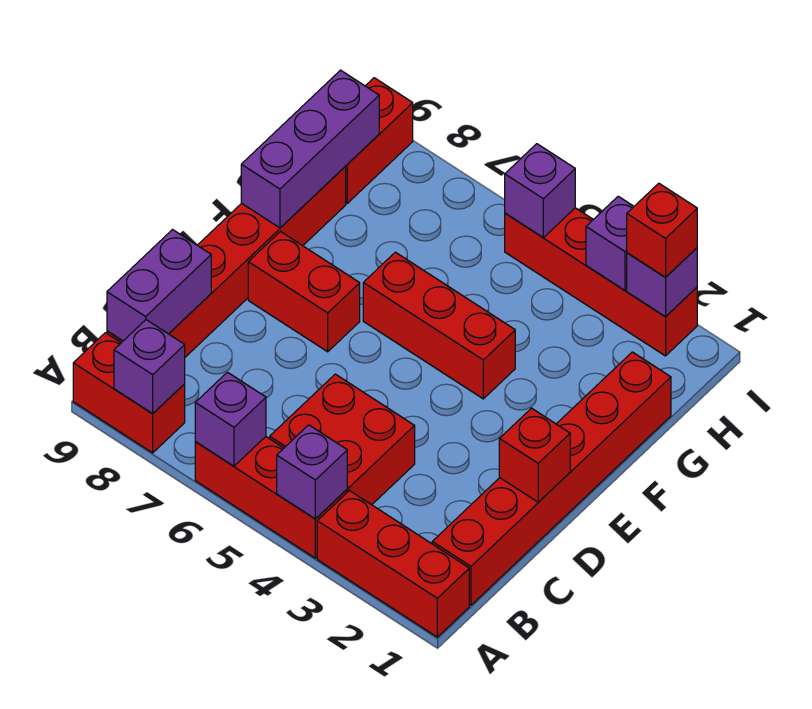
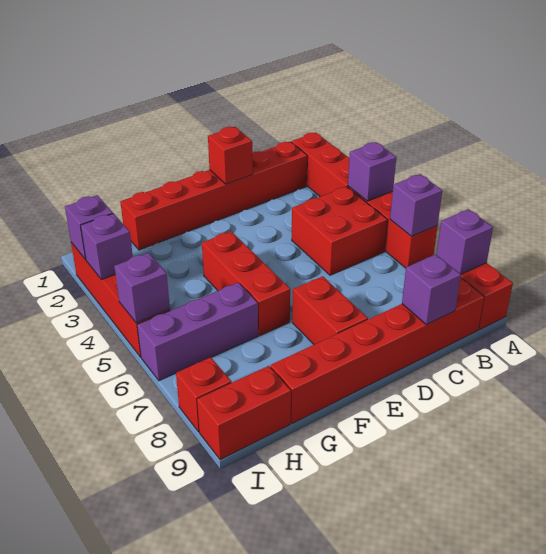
purple 1x2 brick [107,230,211,341] -> purple 1x1 brick [402,254,461,325]
purple 1x3 brick [241,70,379,228] -> purple 1x3 brick moved to [137,283,258,381]
red 1x1 brick [627,183,697,277] -> red 1x1 brick moved to [176,357,232,432]

